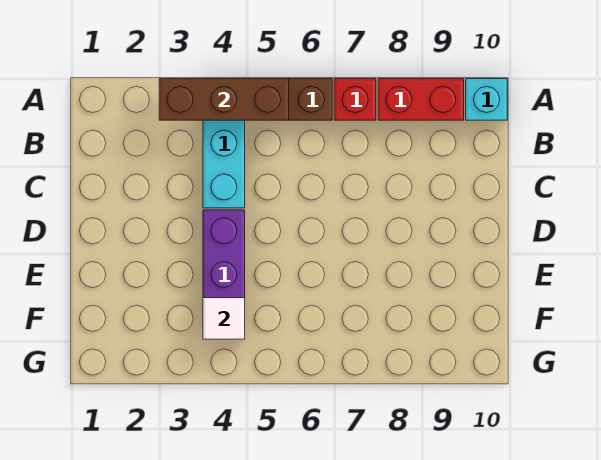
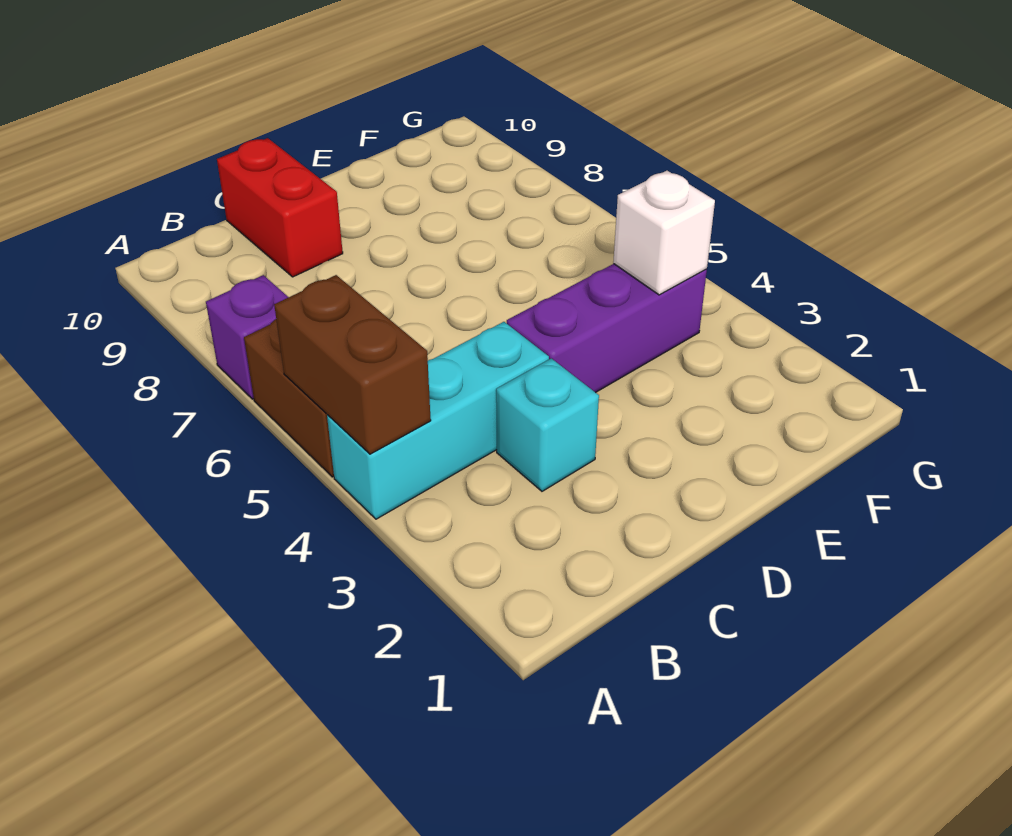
brown 1x3 brick [159,79,289,120] -> brown 1x2 brick [274,275,431,454]
red 1x1 brick [334,79,376,120] -> purple 1x1 brick [206,275,289,399]
red 1x2 brick [378,79,464,120] -> red 1x2 brick moved to [217,138,343,277]
cyan 1x1 brick [466,79,507,120] -> cyan 1x1 brick moved to [496,358,599,491]
white 1x1 tile [203,298,245,339] -> white 1x1 brick [613,171,715,295]

